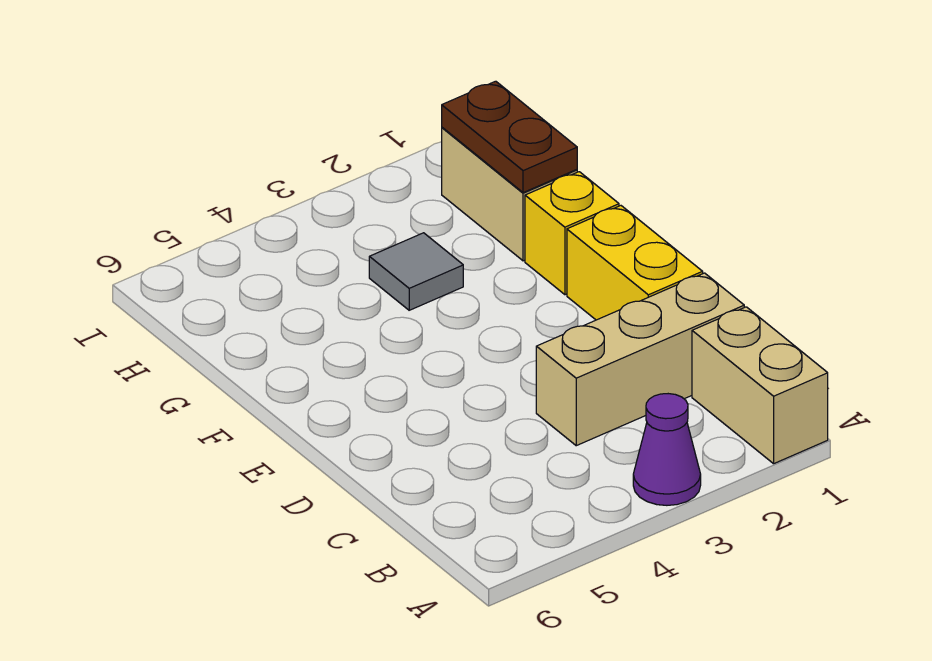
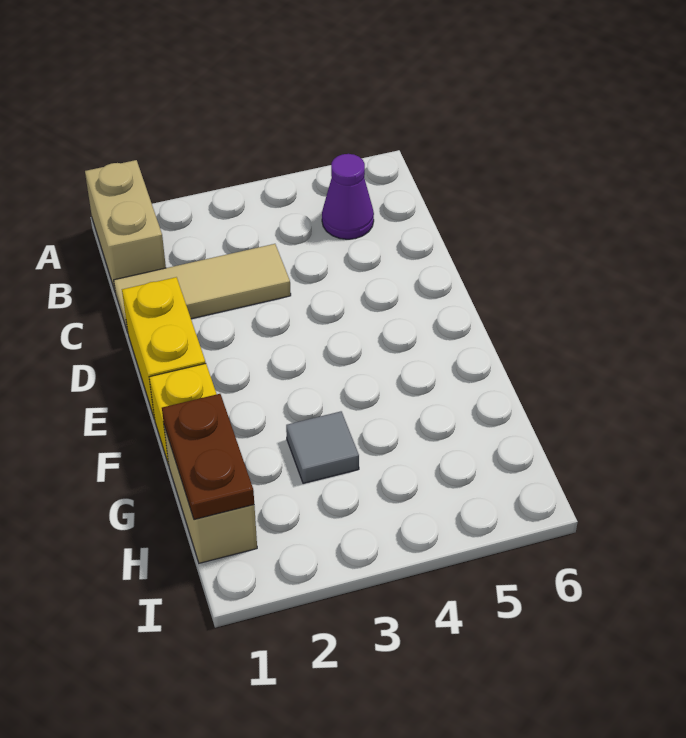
purple 1x1 cone [633,394,701,505] -> purple 1x1 cone moved to [322,154,374,239]
tan 1x3 brick [536,273,744,446] -> tan 1x3 tile [114,244,291,332]

